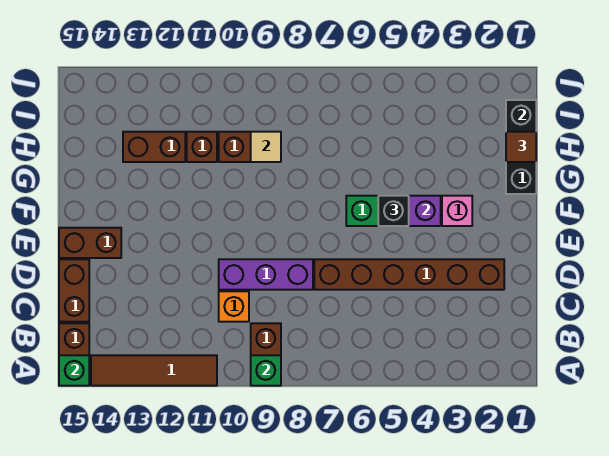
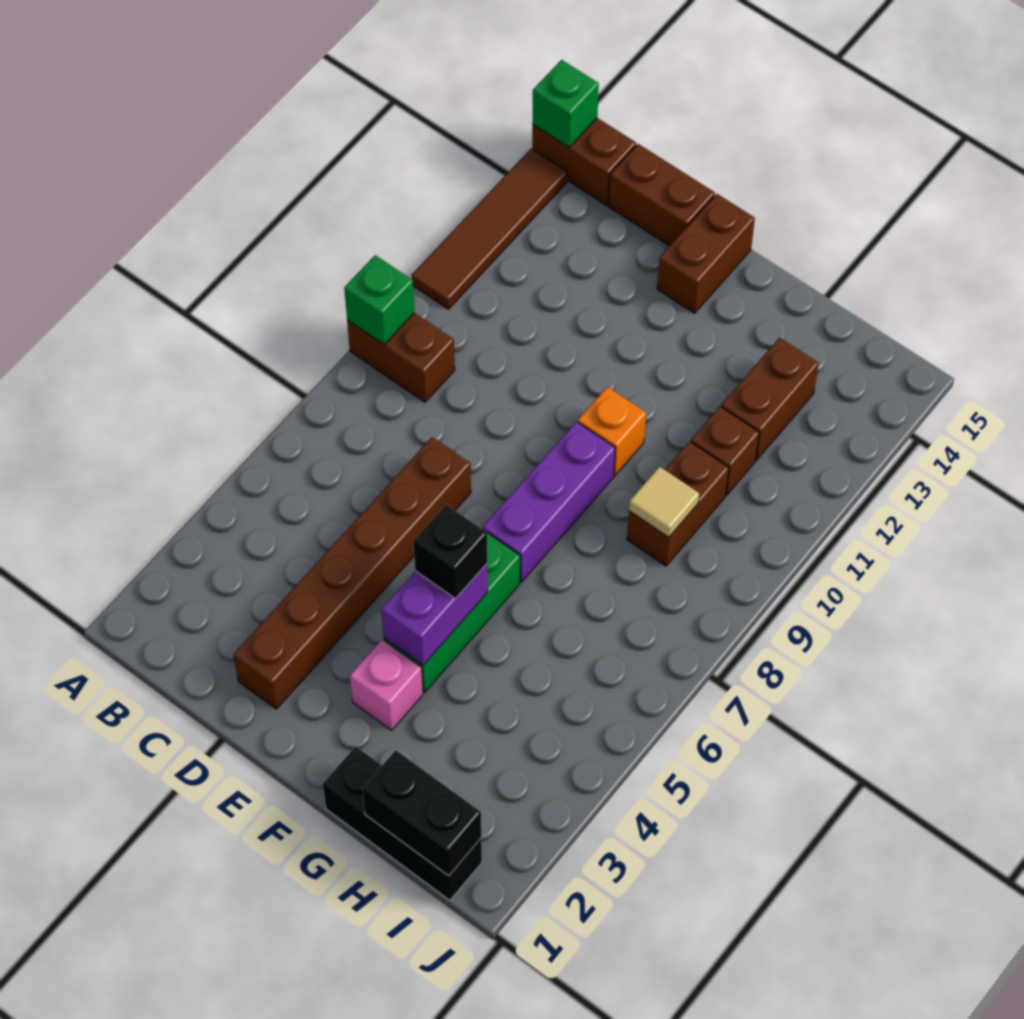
orange 1x1 brick [219,291,249,322] -> orange 1x1 brick moved to [578,387,646,475]
purple 1x3 brick [219,259,313,290] -> purple 1x3 brick moved to [483,422,615,582]
brown 1x1 tile [506,132,536,162] -> none

